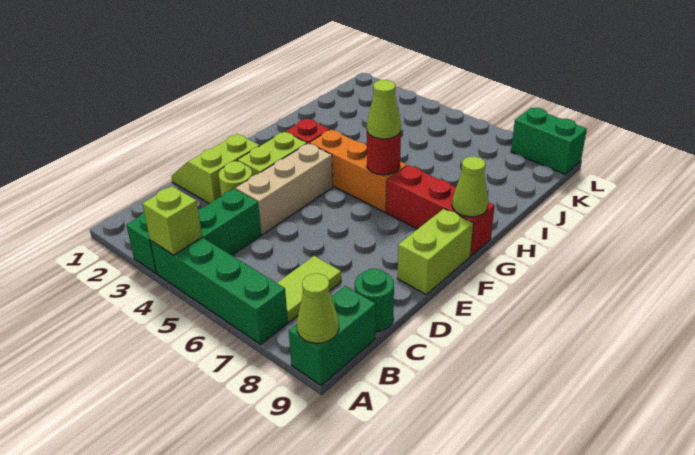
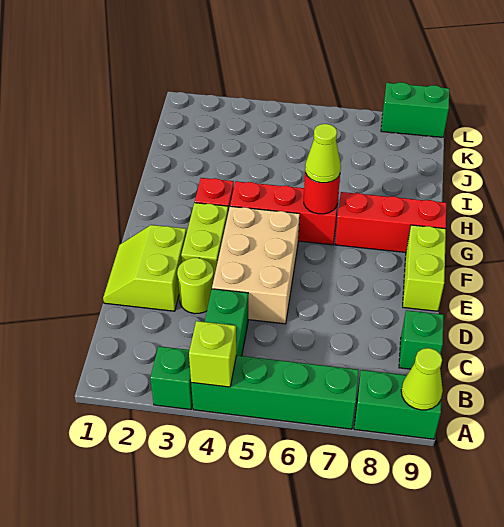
green 1x2 brick [289,286,376,386] -> green 1x2 brick turned to [354,370,442,439]
lime 1x2 tile [277,256,341,322] -> none
green 1x1 round brick [355,269,394,332] -> green 1x1 brick [399,310,444,369]
tan 1x3 brick [236,143,333,234] -> tan 2x3 brick [212,206,300,324]
orange 1x3 brick [309,129,407,212] -> red 1x3 brick [230,181,339,245]
lime 1x1 cone [452,156,488,217] -> none

